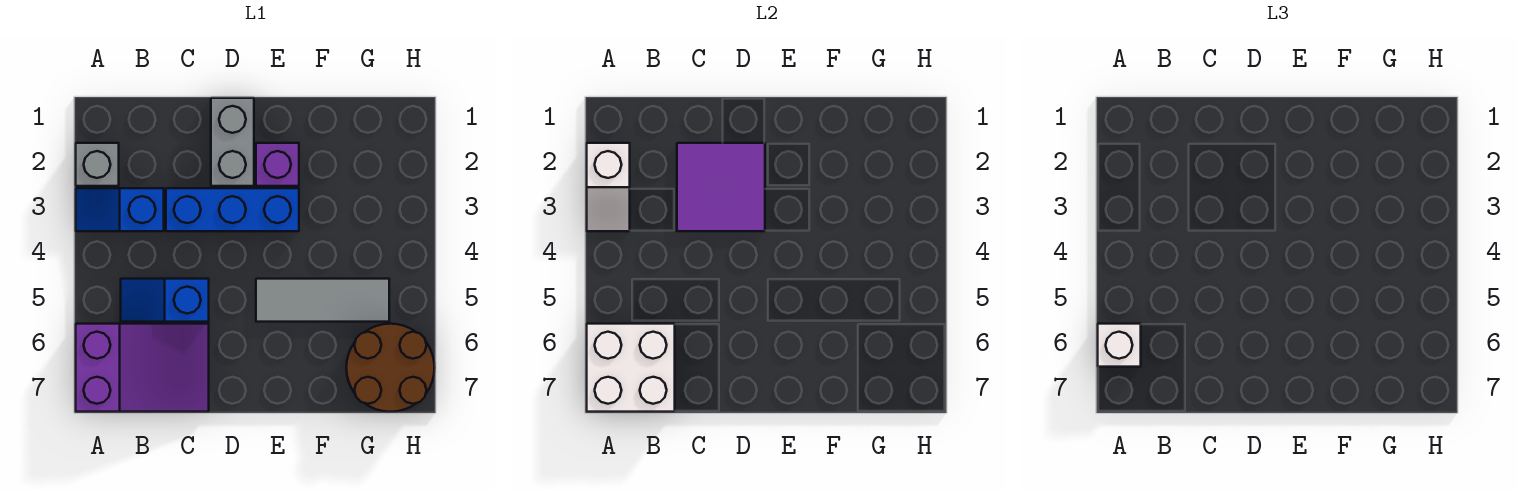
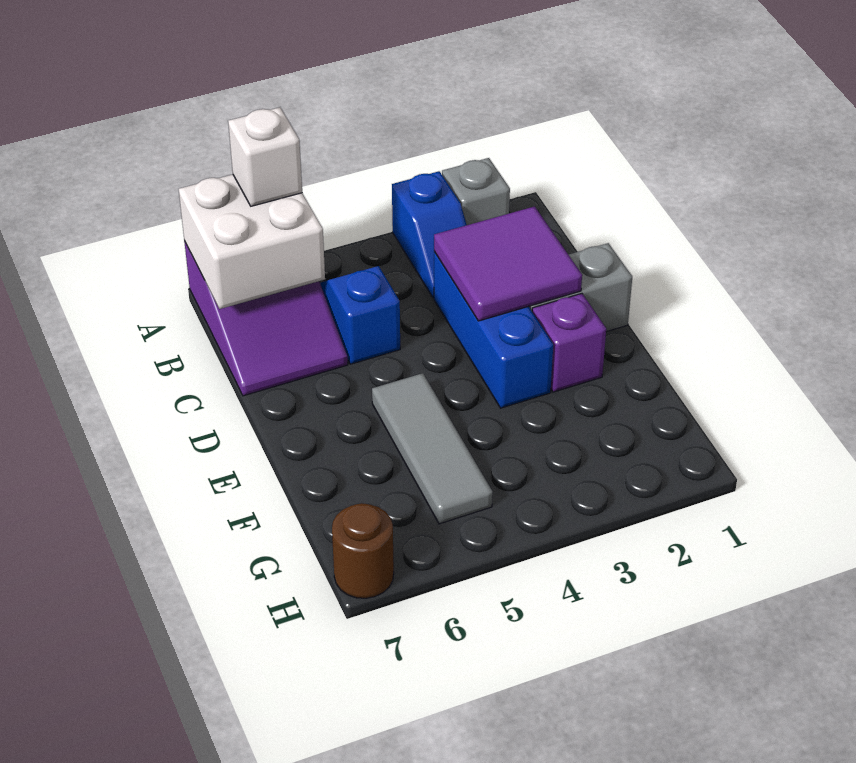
white 1x2 slope [587,143,630,231] -> none
blue 1x2 slope [76,188,164,231] -> blue 1x2 slope turned to [392,171,467,298]
brown 2x2 round brick [346,324,435,412] -> brown 1x1 round brick [332,503,394,598]

